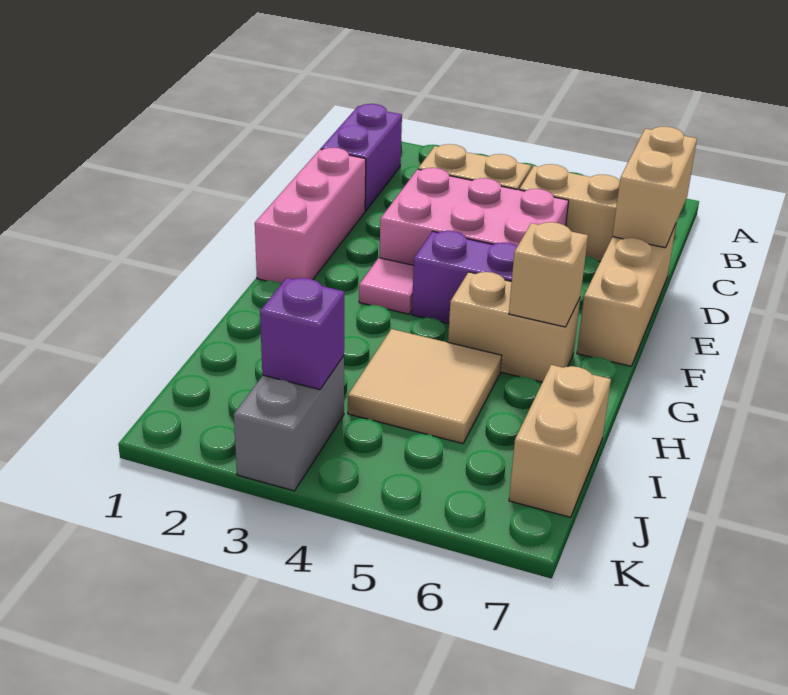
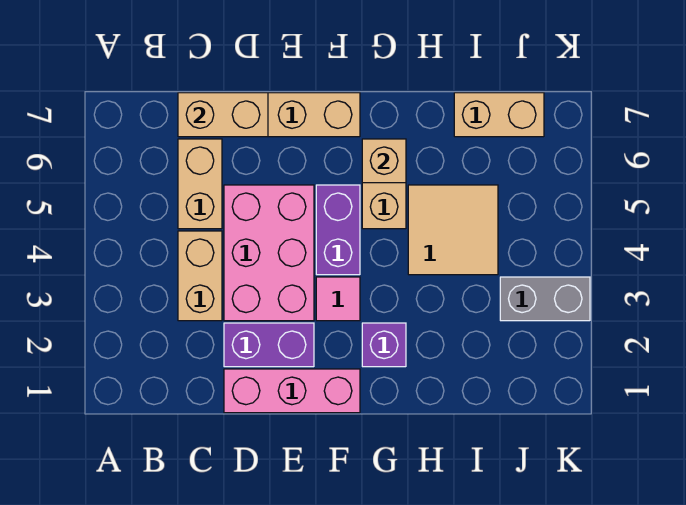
purple 1x2 brick [321,104,402,211] -> purple 1x2 brick moved to [224,323,314,367]
purple 1x1 brick [260,278,344,390] -> purple 1x1 brick moved to [362,323,406,367]

